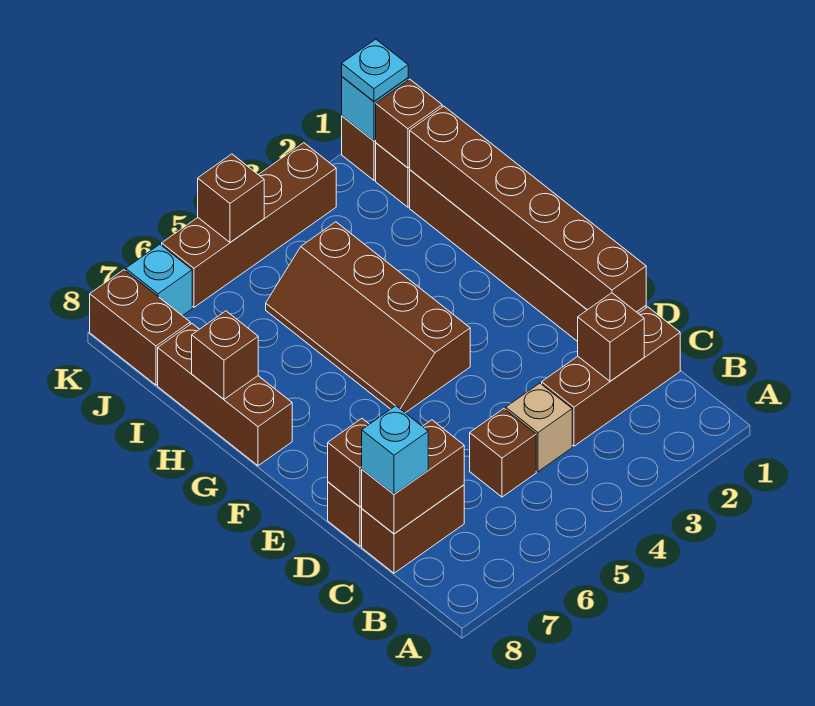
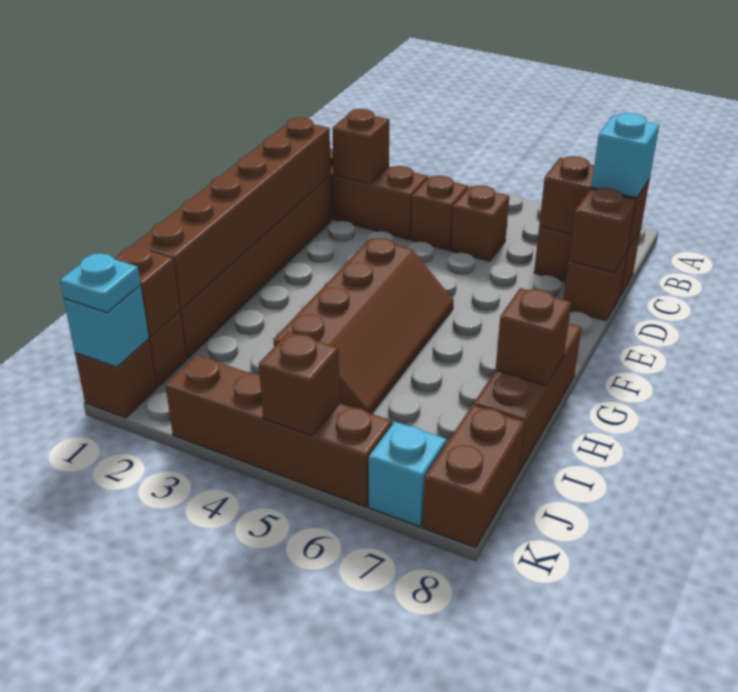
tan 1x1 brick [506,383,572,472] -> brown 1x1 brick [411,176,468,250]

